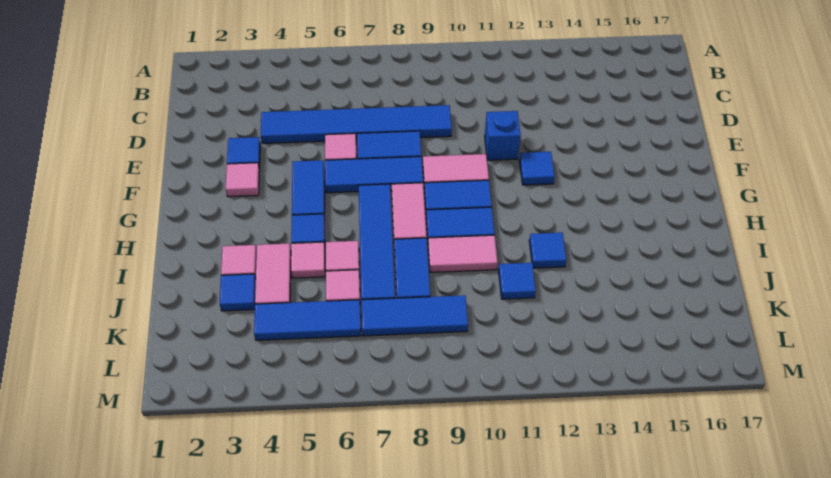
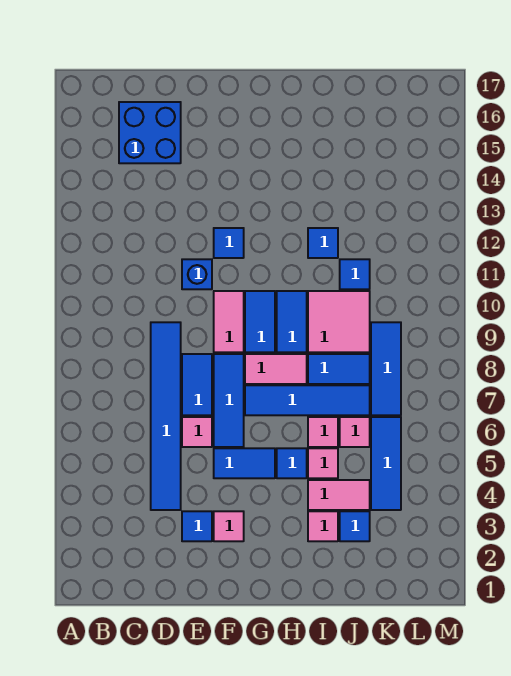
none -> blue 2x2 brick [119,102,181,163]
pink 1x2 tile [428,235,498,272] -> pink 2x2 tile [308,291,370,352]

